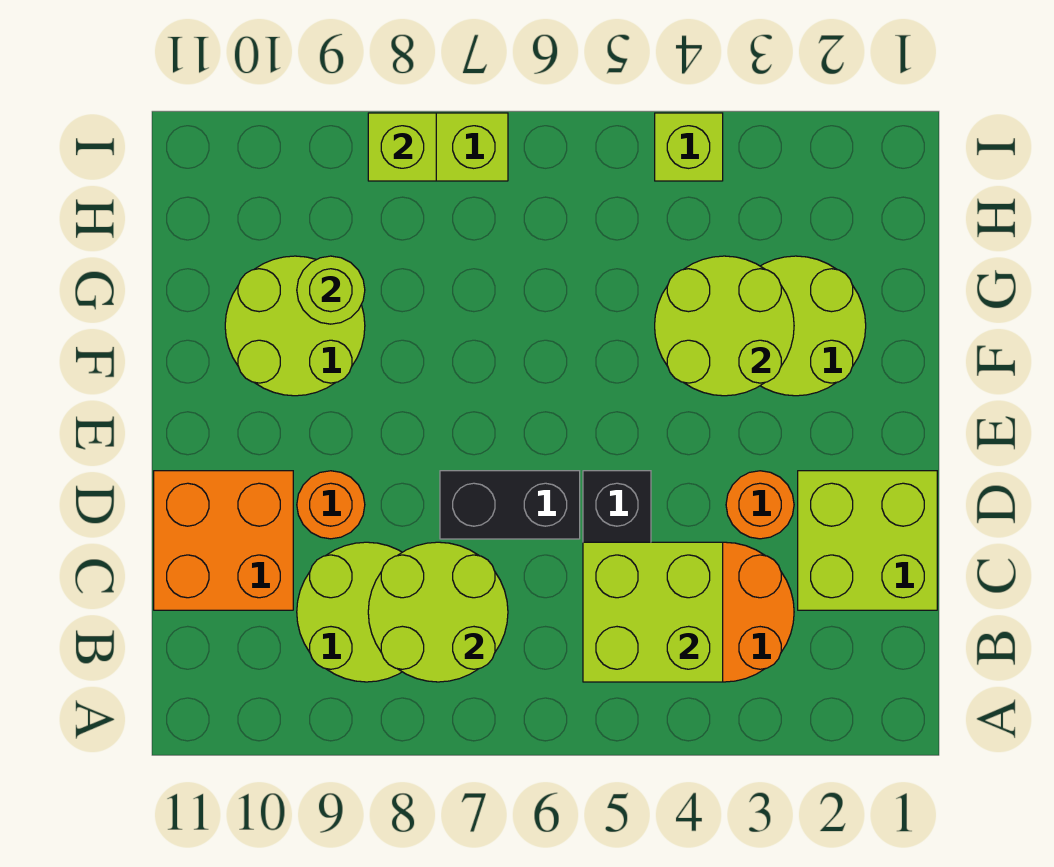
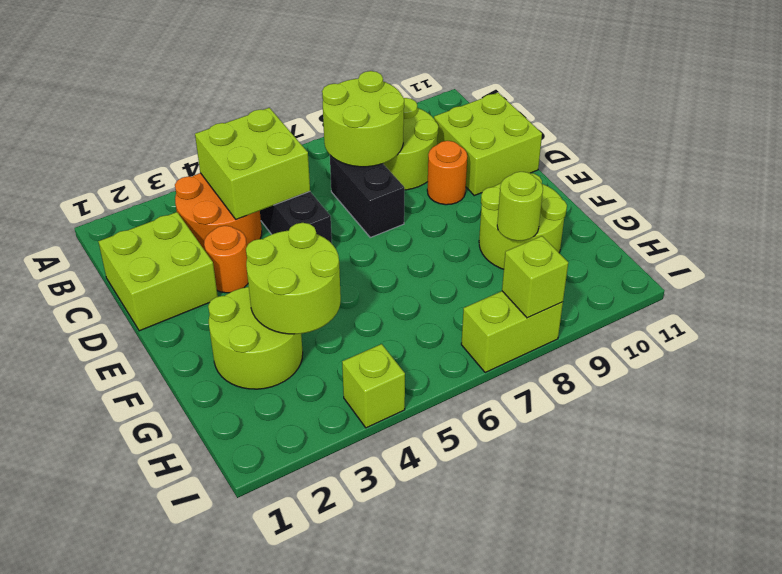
orange 2x2 brick [154,471,293,610] -> lime 2x2 brick [434,93,542,196]
black 1x2 brick [440,471,580,539] -> black 1x2 brick turned to [330,155,404,237]

